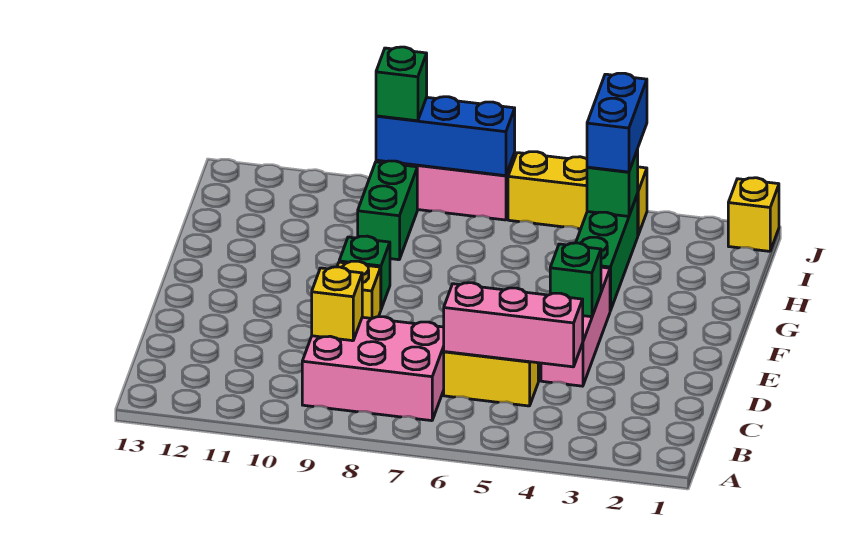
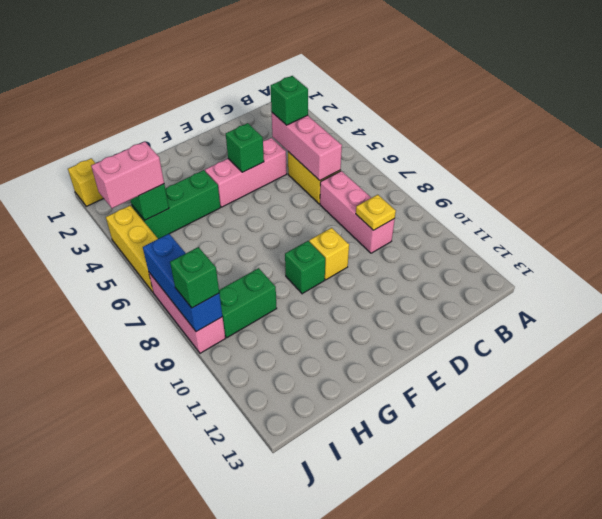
pink 2x3 brick [302,317,444,421] -> pink 1x3 brick [320,171,395,253]
none -> green 1x1 brick [271,76,308,125]
yellow 1x1 brick [312,267,362,341] -> yellow 1x1 plate [356,195,396,230]
blue 1x2 brick [587,73,647,172] -> pink 1x2 brick [91,142,164,208]

